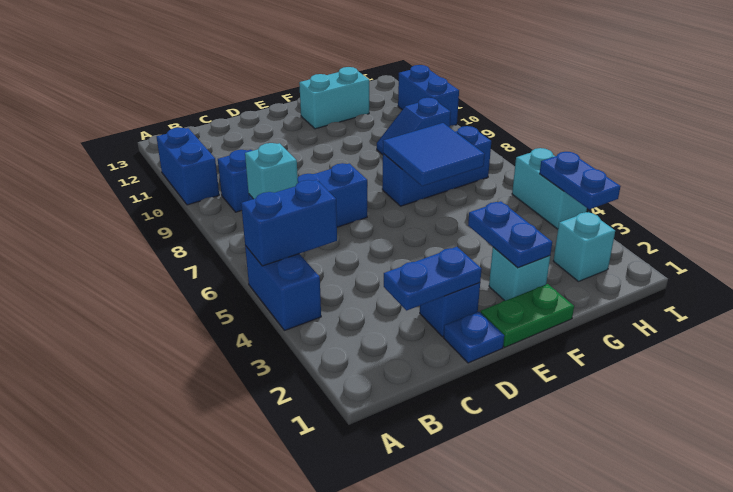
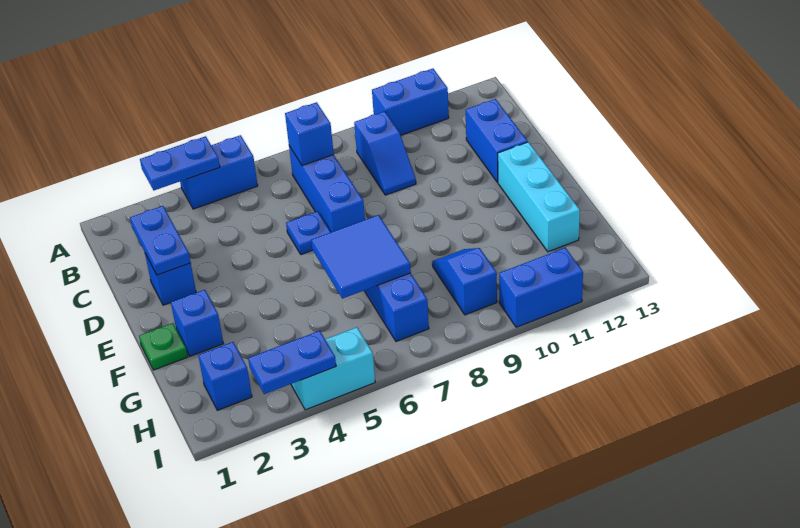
blue 1x2 brick [241,180,337,266] -> blue 1x2 brick moved to [466,99,528,182]
cyan 1x1 brick [245,143,298,199] -> blue 1x1 brick [285,102,334,166]
blue 1x1 plate [444,312,504,363] -> blue 1x1 plate moved to [286,211,331,255]
green 1x2 plate [481,284,574,347] -> green 1x1 plate [139,323,188,370]
cyan 1x1 brick [489,247,550,301] -> blue 1x1 brick [171,290,223,356]
blue 1x2 plate [468,201,552,268] -> blue 1x2 plate moved to [140,136,220,190]
cyan 1x2 brick [299,67,369,129] -> cyan 1x3 brick [498,142,580,252]
cyan 1x1 brick [553,212,615,281] -> blue 1x1 brick [198,342,252,410]

